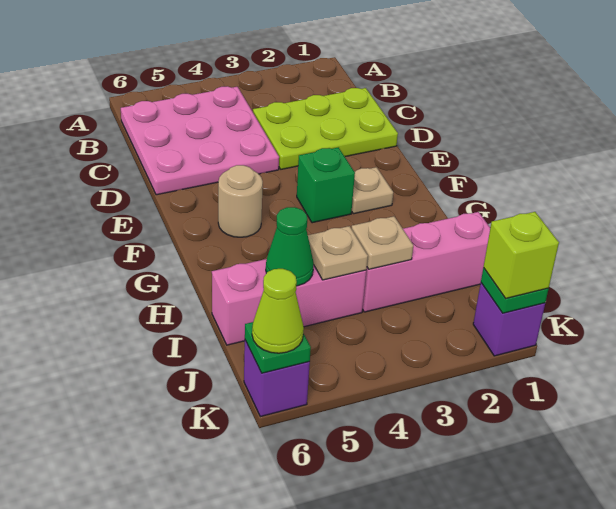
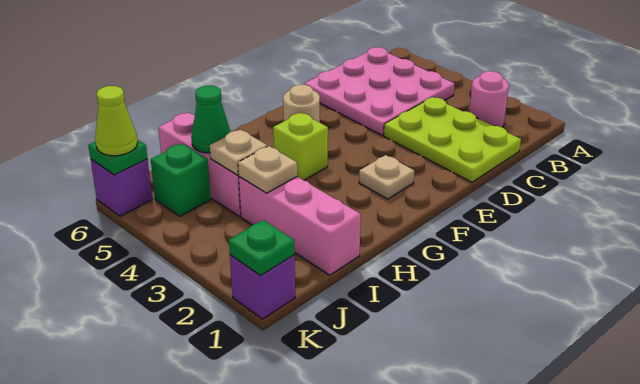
none -> pink 1x1 round brick [469,71,509,127]
green 1x1 brick [297,147,355,223] -> green 1x1 brick moved to [151,144,211,216]
lime 1x1 brick [484,212,559,298] -> lime 1x1 brick moved to [273,113,328,180]

